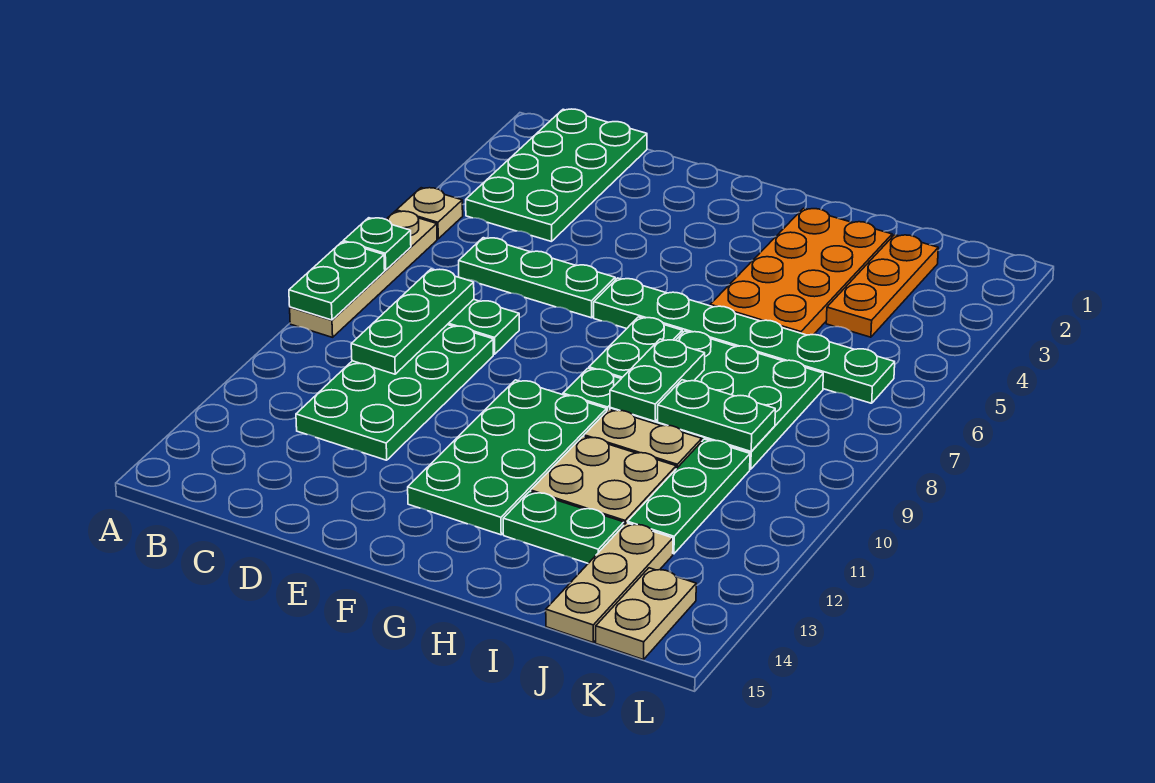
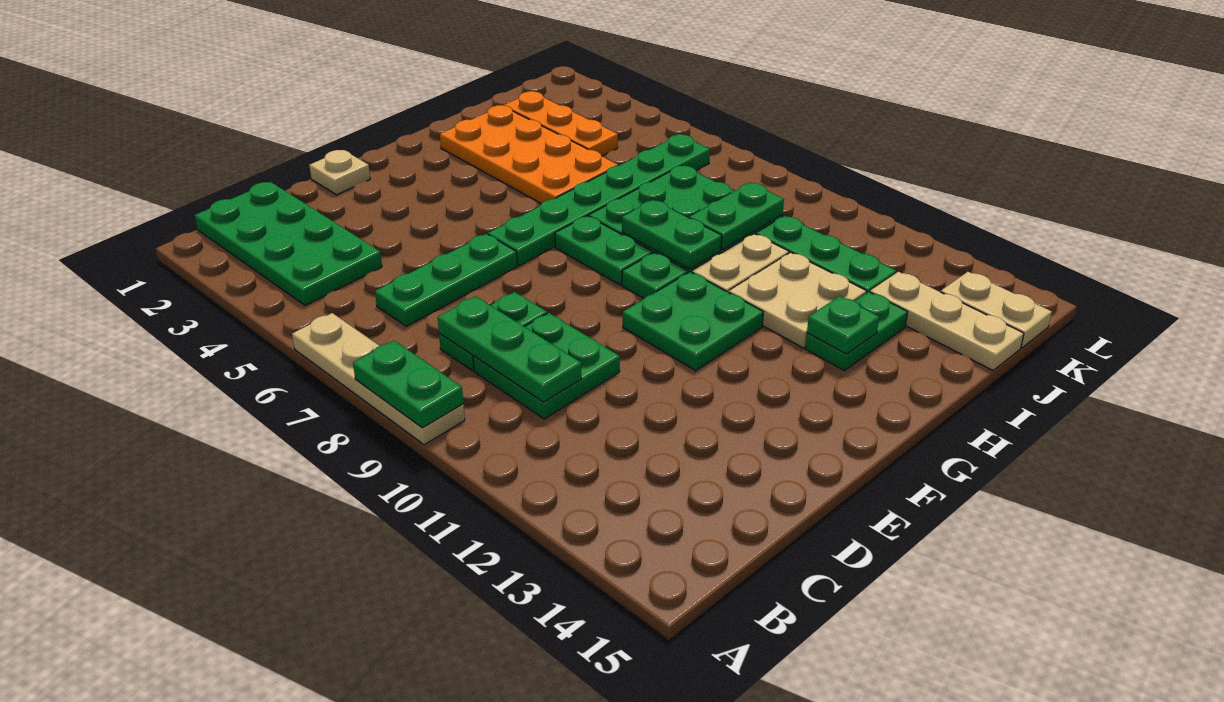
tan 1x1 plate [396,188,463,239] -> tan 1x1 plate moved to [309,150,370,195]
green 1x1 plate [343,218,411,270] -> green 1x1 plate moved to [807,296,879,354]
green 2x4 plate [296,325,493,460] -> green 2x2 plate [473,313,620,419]
green 2x4 plate [408,380,607,535] -> green 2x2 plate [623,272,763,371]

